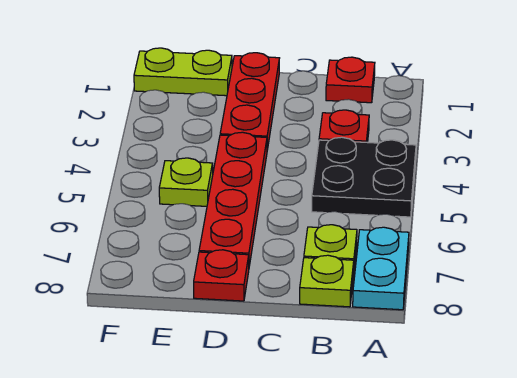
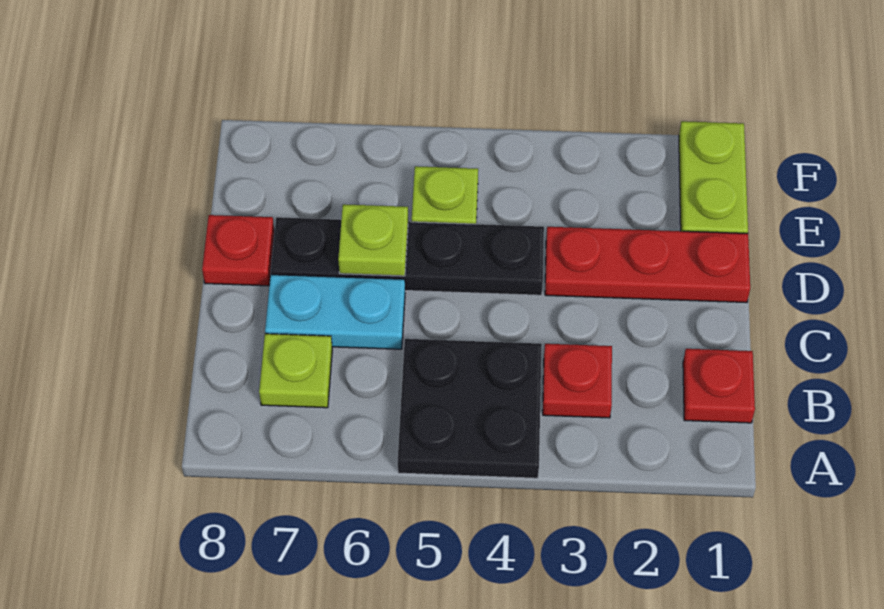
cyan 1x2 plate [353,227,409,310] -> cyan 1x2 plate moved to [265,275,405,349]
lime 1x1 plate [300,255,354,307] -> lime 1x1 plate moved to [338,204,408,276]
red 1x4 plate [199,132,267,266] -> black 1x4 plate [271,217,544,295]

